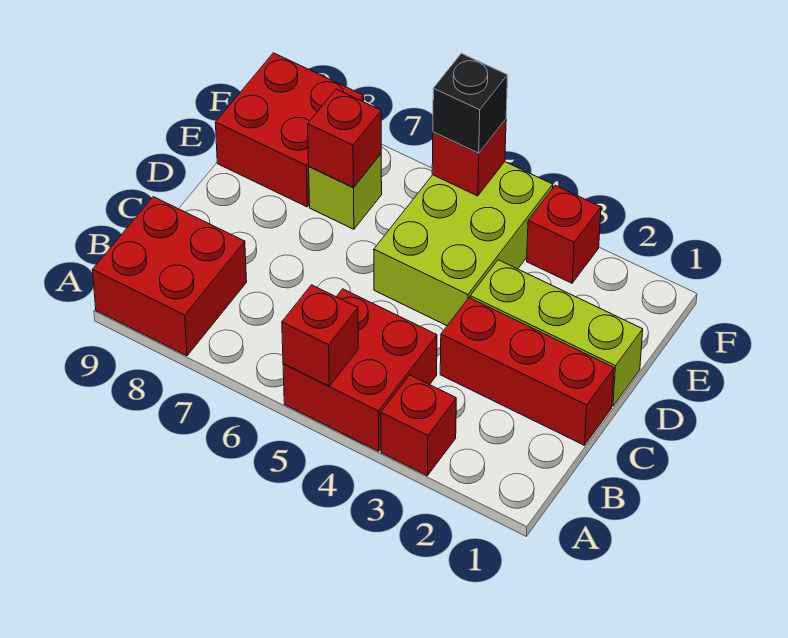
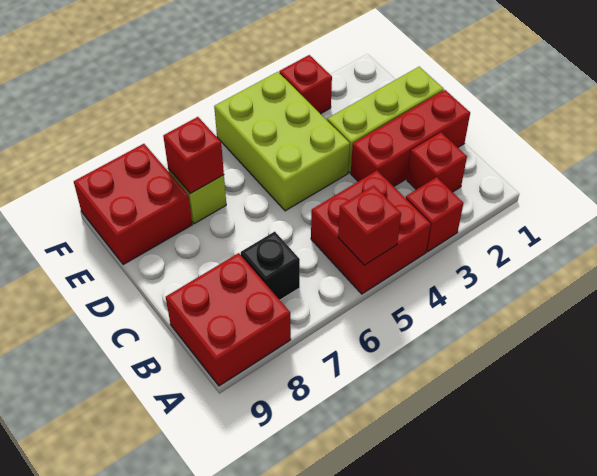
red 1x1 brick [432,119,506,196] -> red 1x1 brick moved to [407,132,467,192]
black 1x1 brick [433,53,508,153] -> black 1x1 brick moved to [241,232,300,300]

